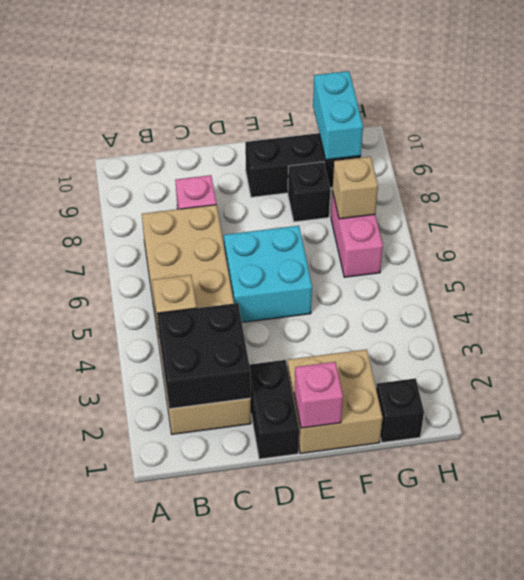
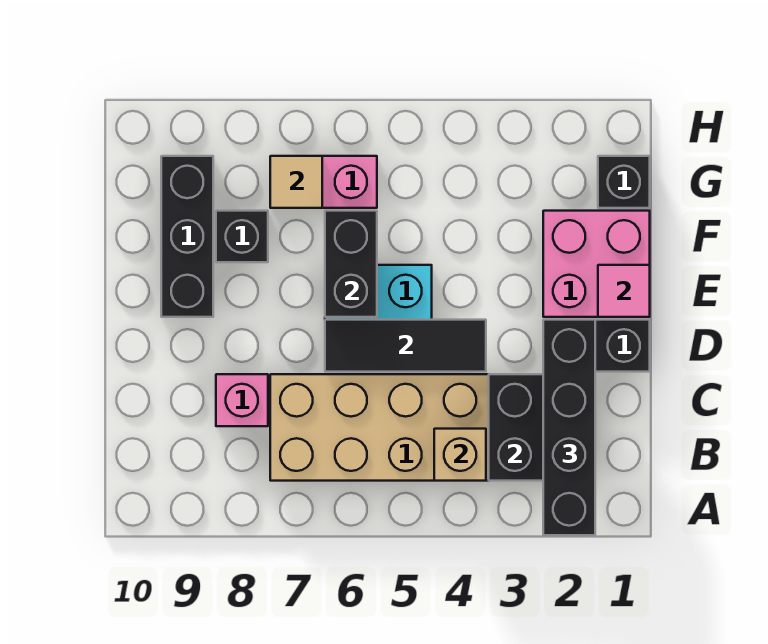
none -> black 1x4 brick [543,320,595,535]
none -> black 1x3 tile [325,320,486,372]
tan 2x2 brick [287,349,383,454] -> pink 2x2 brick [543,211,650,317]
pink 1x1 brick [294,362,343,428] -> pink 1x1 tile [598,265,650,317]
none -> black 1x2 brick [325,211,377,317]
tan 1x1 brick [333,157,378,219] -> tan 1x1 tile [270,156,322,208]
cyan 1x2 brick [313,71,363,160] -> none

